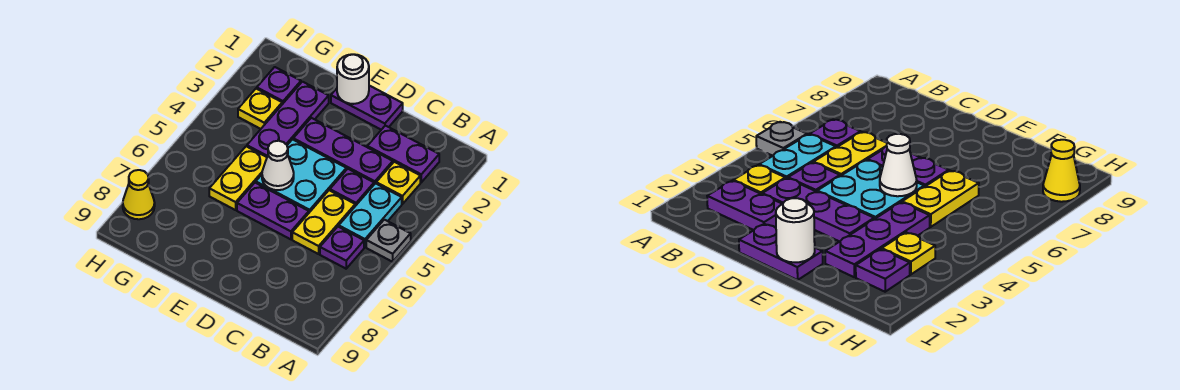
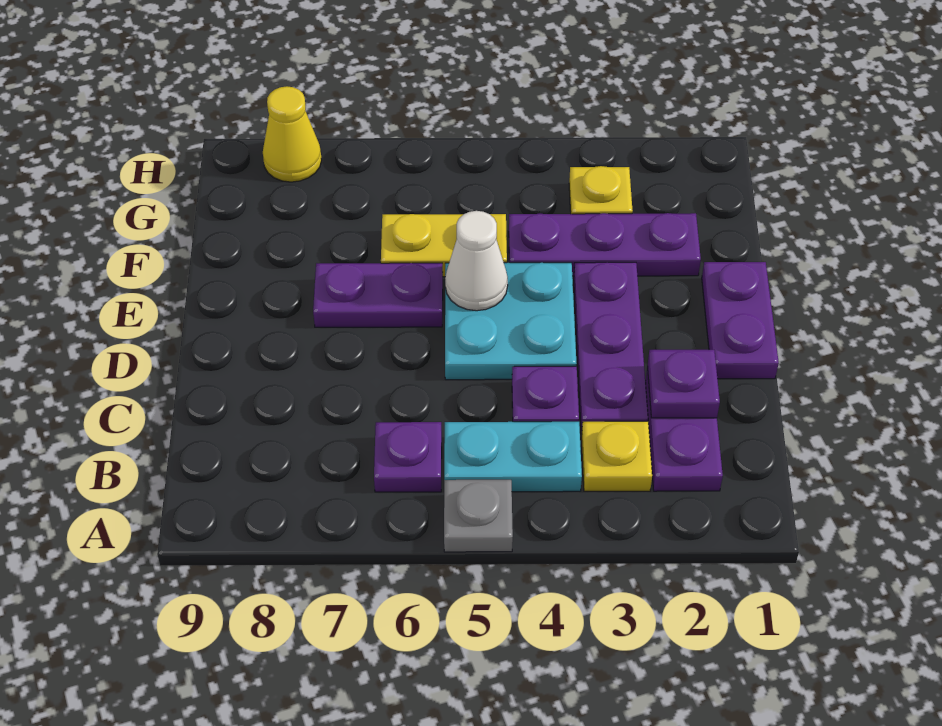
yellow 1x2 plate [292,190,355,254] -> none
purple 1x2 plate [237,183,309,239] -> purple 1x2 plate turned to [313,263,443,327]
white 1x1 round brick [337,54,369,104] -> none
purple 1x1 plate [257,67,301,104] -> purple 1x1 plate moved to [647,349,720,418]

